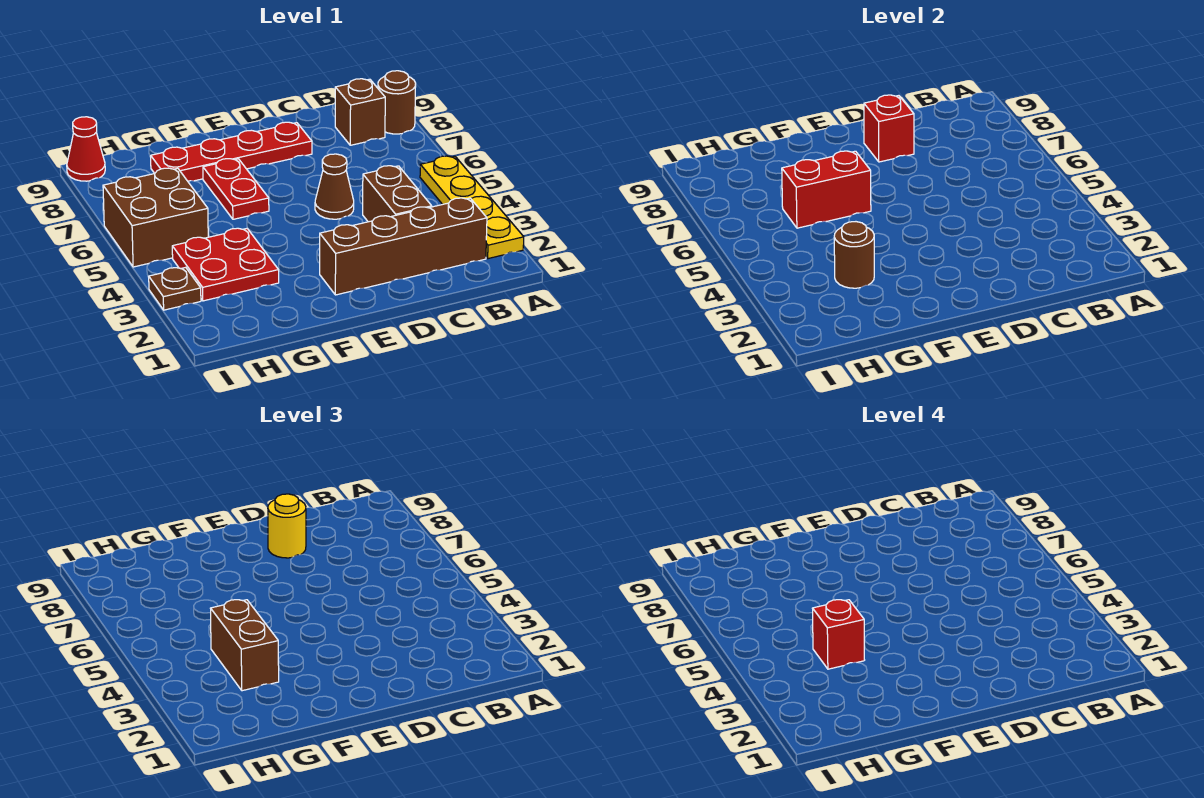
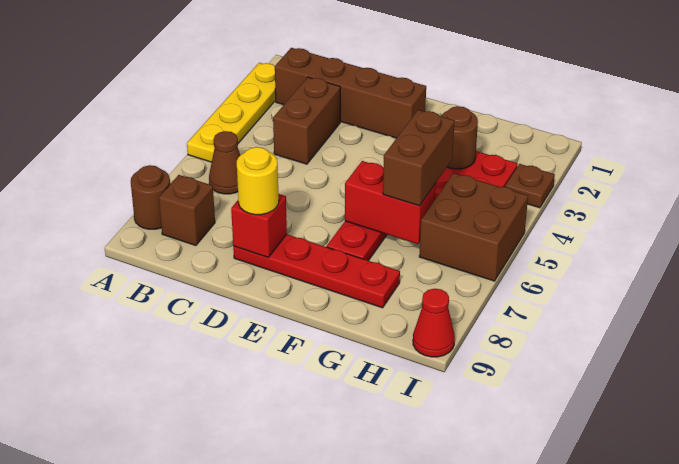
brown 1x1 cone [315,154,354,219] -> brown 1x1 cone moved to [209,131,240,194]
brown 1x2 brick [210,600,279,691] -> brown 1x2 brick moved to [383,110,454,206]
red 1x1 brick [812,600,864,669] -> none

